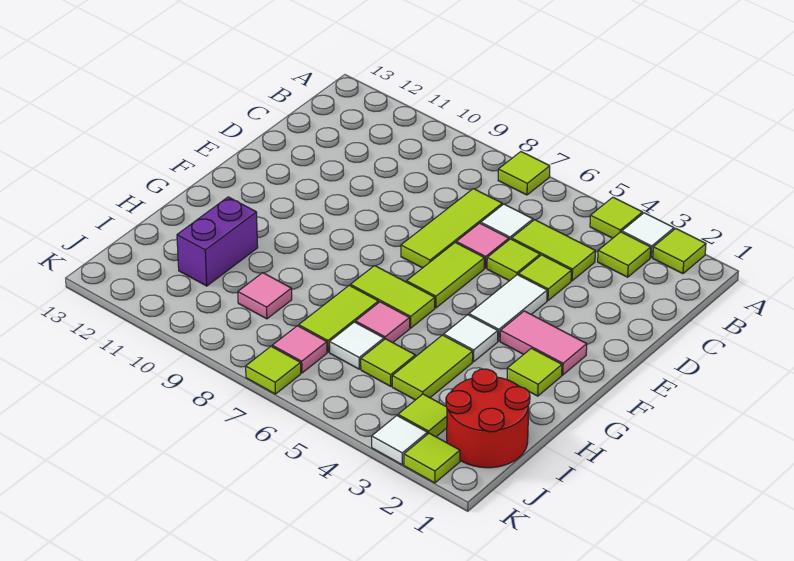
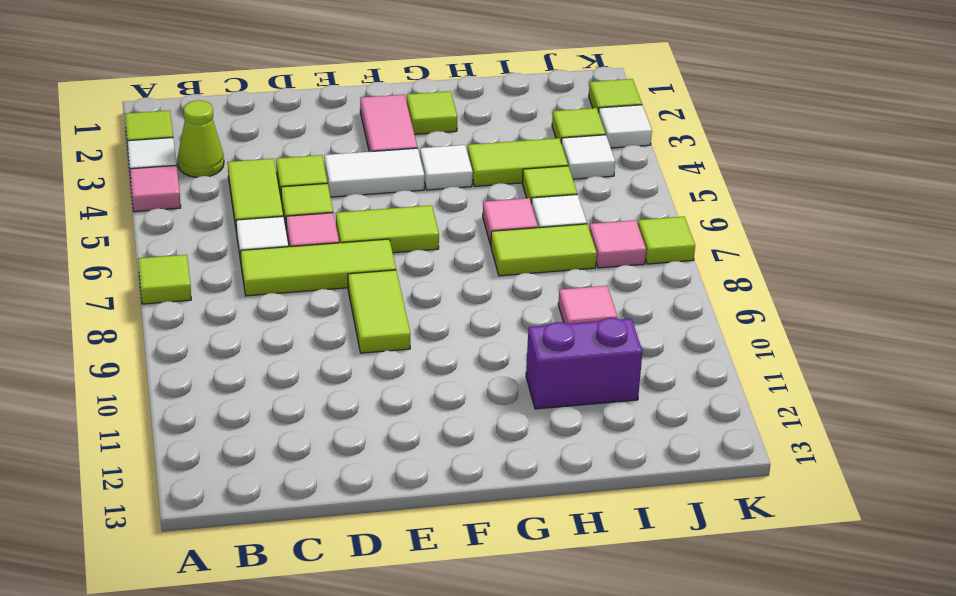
lime 1x1 tile [590,197,643,238] -> pink 1x1 tile [130,165,181,212]
lime 1x1 tile [598,232,651,277] -> lime 1x1 cone [178,100,224,177]
lime 1x2 tile [350,266,435,328] -> lime 1x2 tile moved to [348,270,410,353]
red 2x2 round brick [446,369,530,468] -> none
none -> white 1x1 tile [561,135,615,179]

